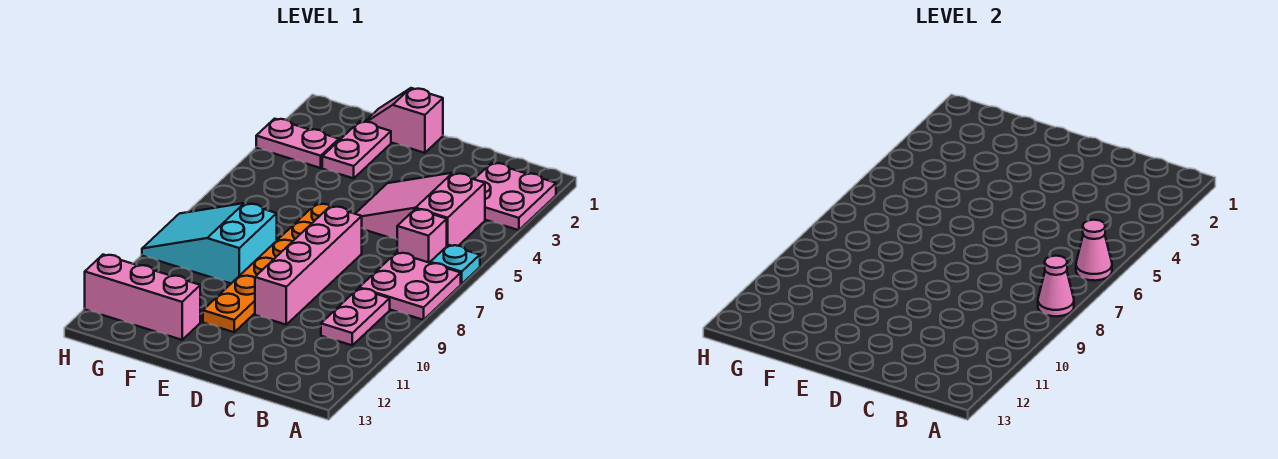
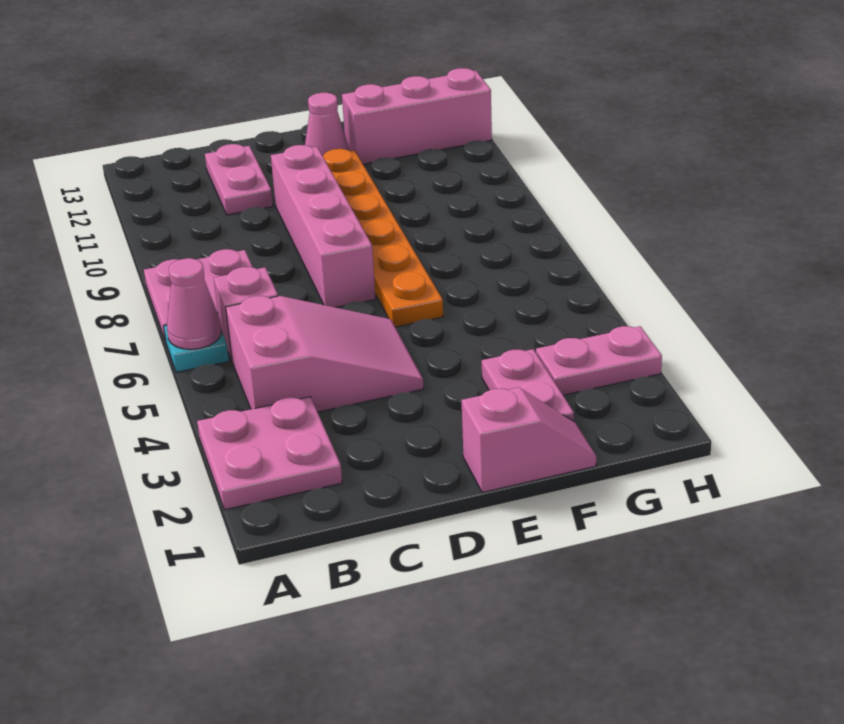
pink 1x1 cone [1038,256,1074,316] -> pink 1x1 cone moved to [305,93,349,156]
pink 1x2 plate [321,288,390,345] -> pink 1x2 plate moved to [205,144,273,215]
cyan 2x3 slope [142,203,277,283] -> none

